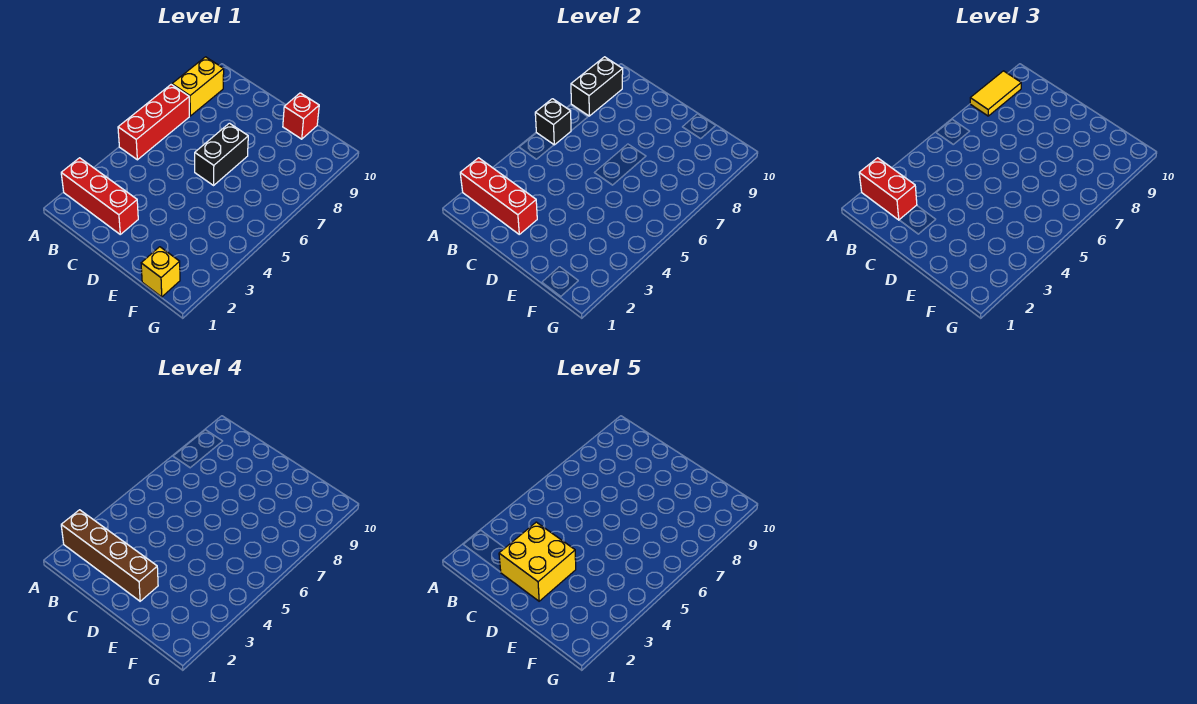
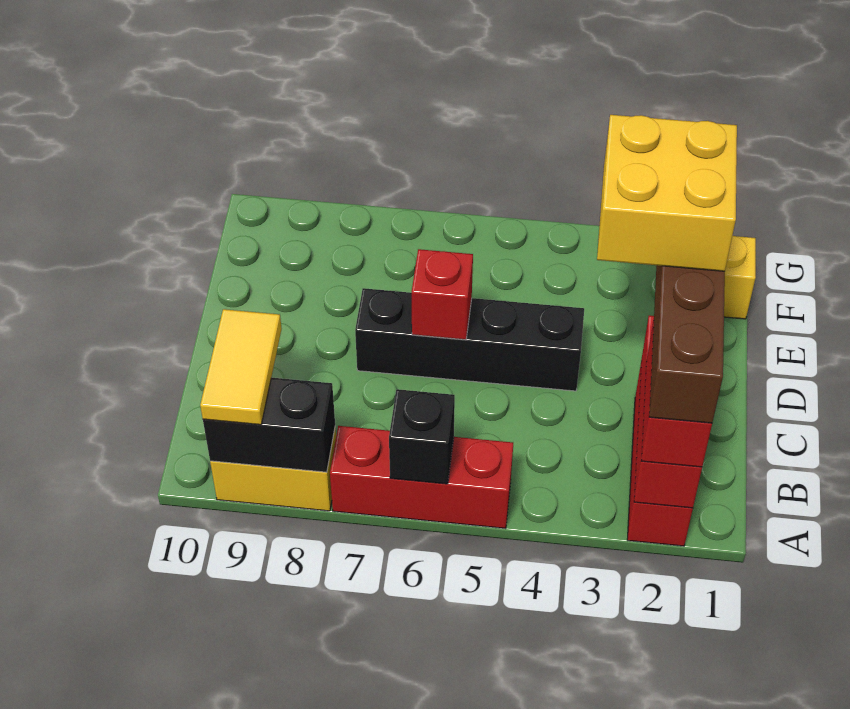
yellow 1x2 tile [970,71,1021,116] -> yellow 1x2 tile turned to [200,309,282,425]
black 1x2 brick [195,123,248,185] -> black 1x4 brick [355,288,584,391]
red 1x1 brick [283,93,319,139] -> red 1x1 brick moved to [412,249,473,340]

